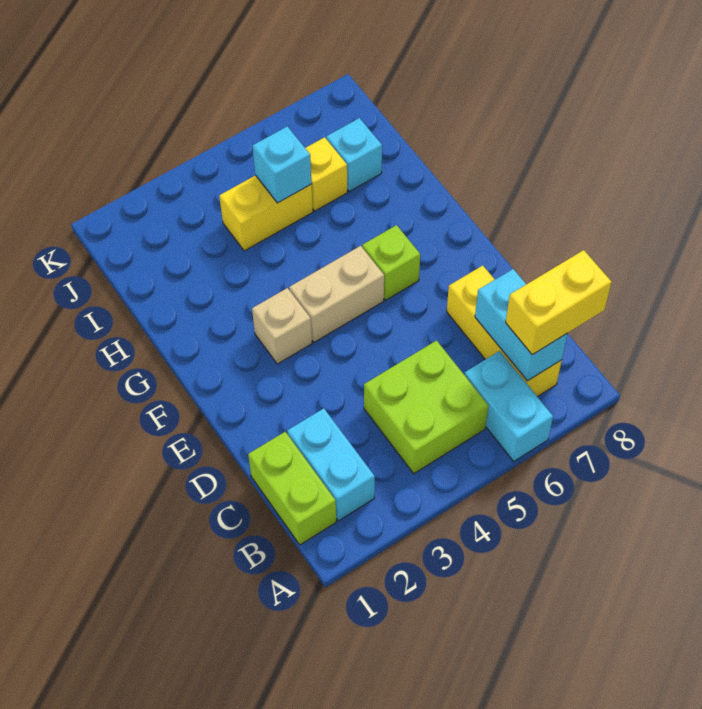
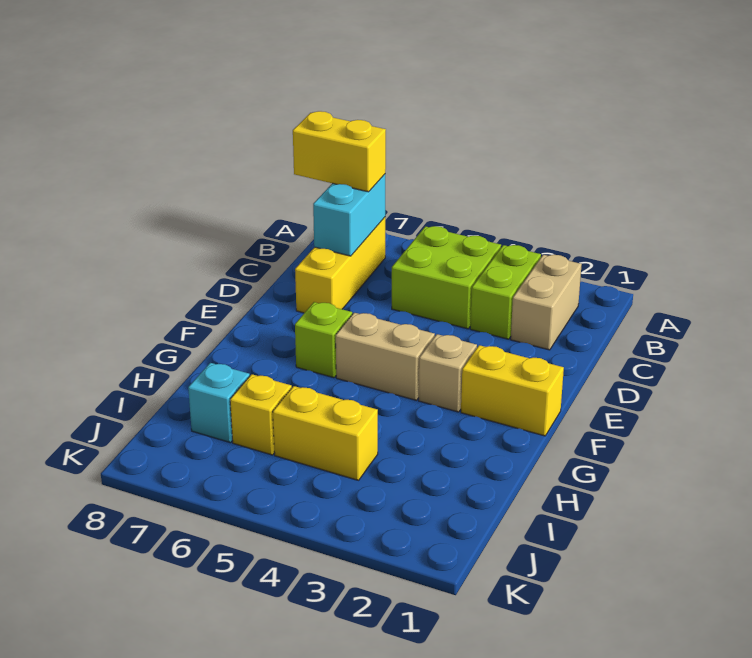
cyan 1x2 brick [465,351,553,461] -> none
lime 1x2 brick [248,432,336,545] -> lime 1x2 brick moved to [470,245,541,339]
cyan 1x2 brick [287,408,375,521] -> tan 1x2 brick [511,255,582,350]
none -> yellow 1x2 brick [461,345,564,436]
cyan 1x1 brick [253,126,312,203] -> none

